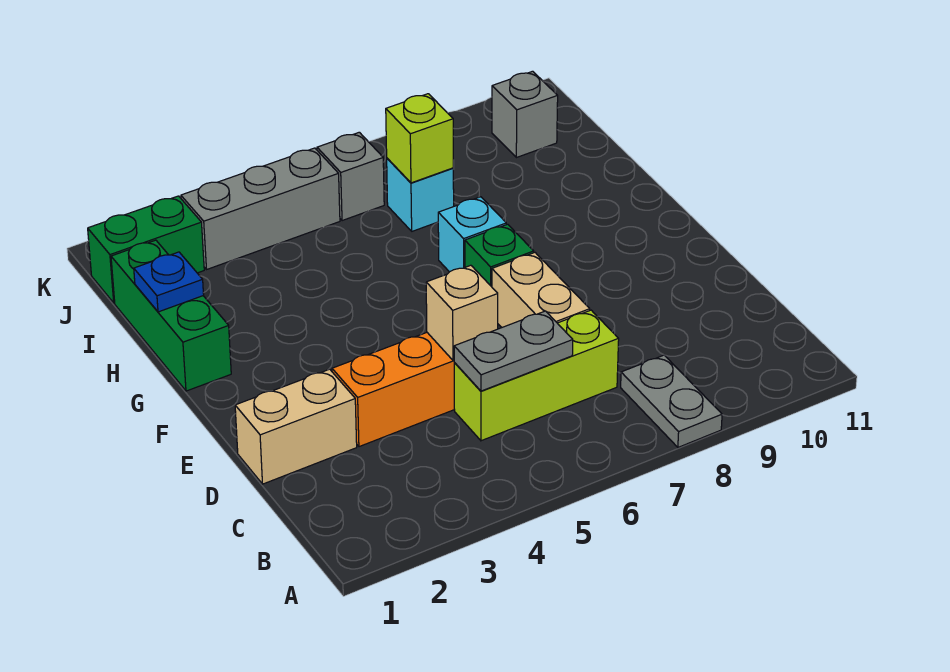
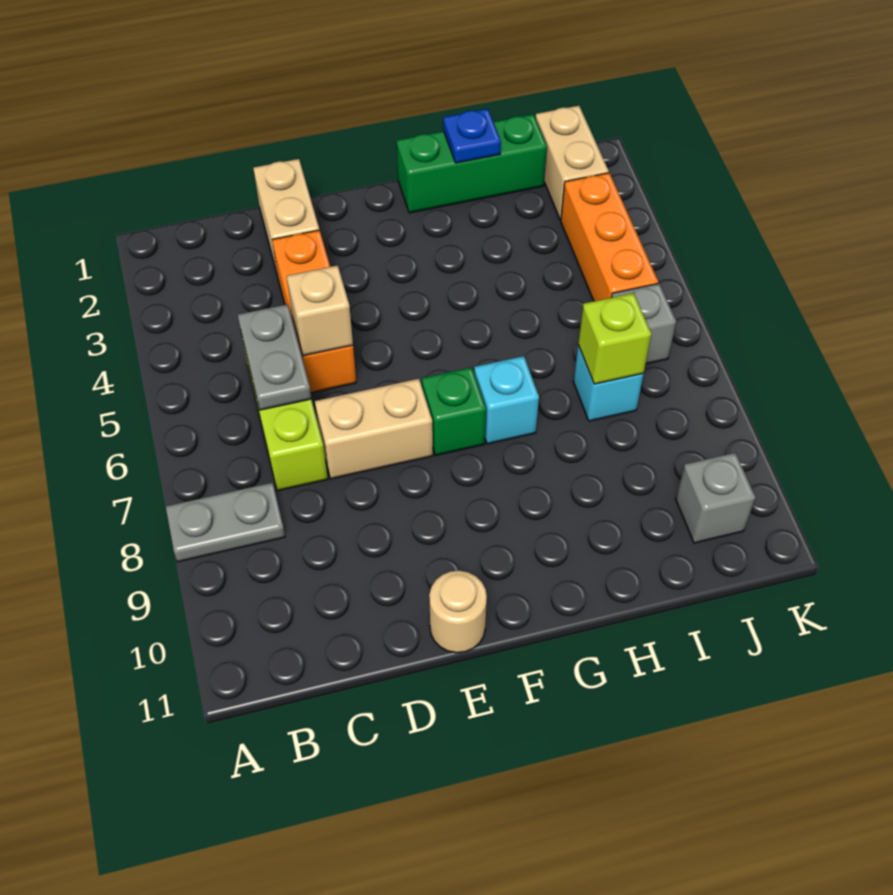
none -> tan 1x1 round brick [429,571,487,653]
green 1x2 brick [88,196,204,303] -> tan 1x2 brick [536,106,609,220]
grey 1x3 brick [181,148,340,269] -> orange 1x3 brick [561,173,658,301]

